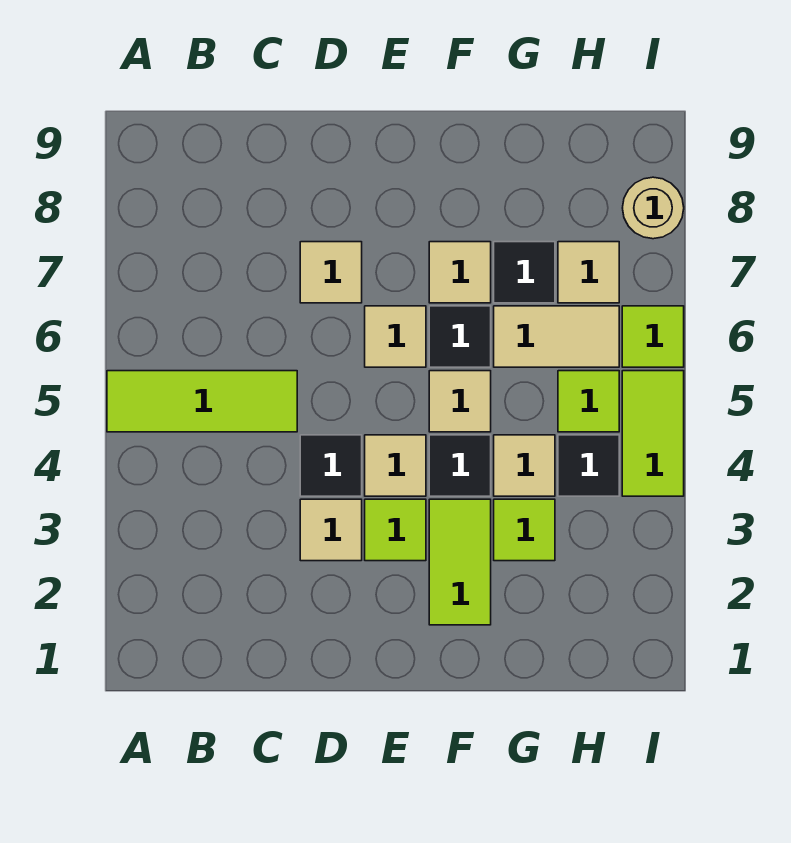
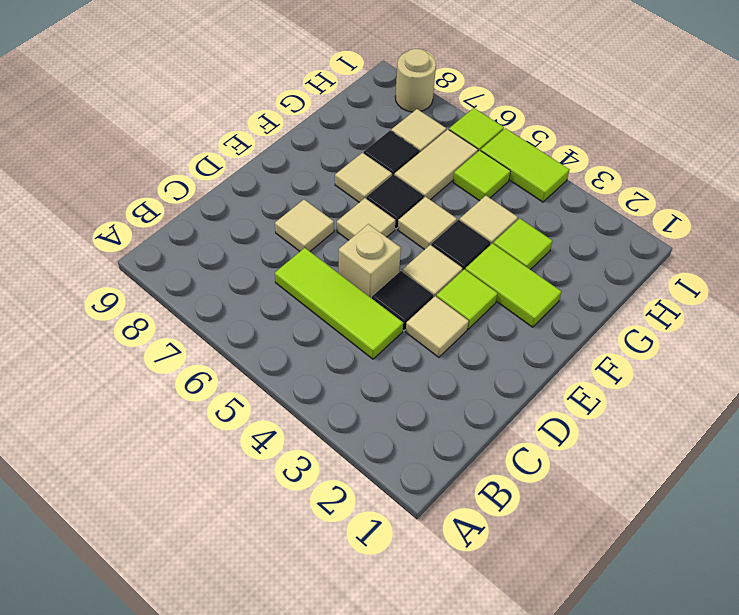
lime 1x3 tile [107,371,297,432] -> lime 1x3 tile turned to [275,248,403,359]
none -> tan 1x1 brick [339,224,401,298]
black 1x1 tile [558,435,619,496] -> none

